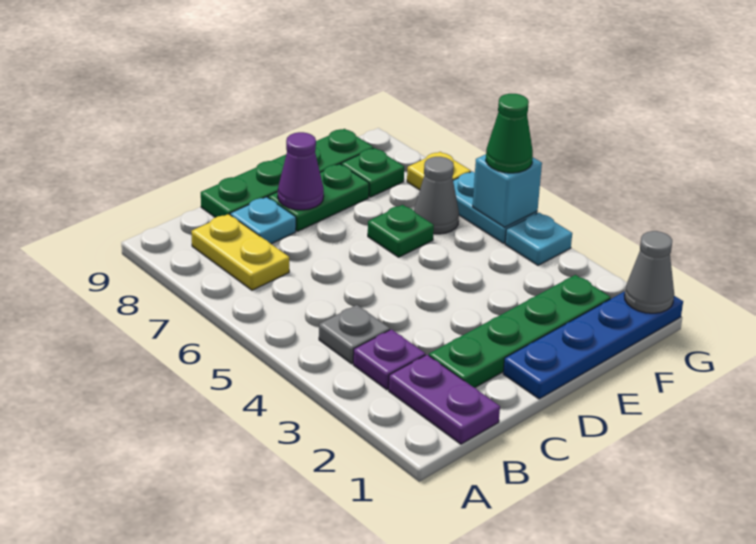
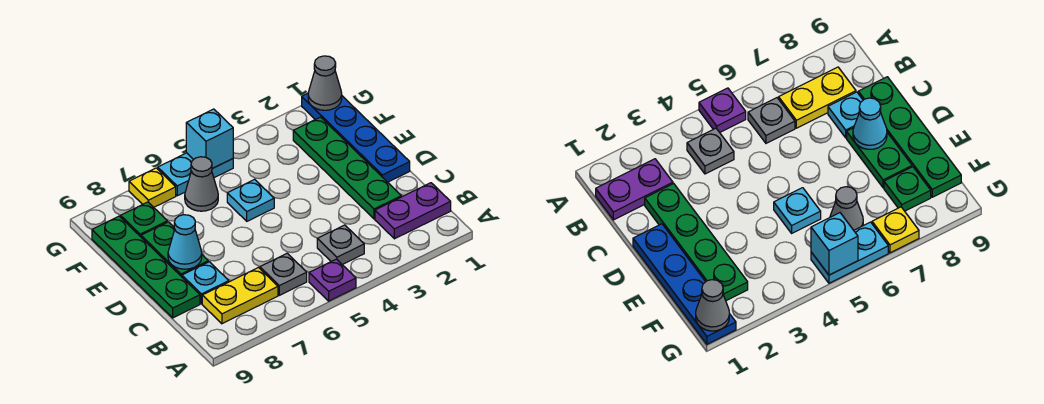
purple 1x1 plate [353,329,425,390] -> purple 1x1 plate moved to [309,259,356,301]
none -> grey 1x1 plate [260,253,307,295]
purple 1x1 cone [278,132,324,210] -> cyan 1x1 cone [168,215,202,269]
green 1x1 plate [368,205,434,257] -> none
cyan 1x1 plate [505,213,572,265] -> cyan 1x1 plate moved to [227,179,274,221]
green 1x1 cone [486,94,533,173] -> none

